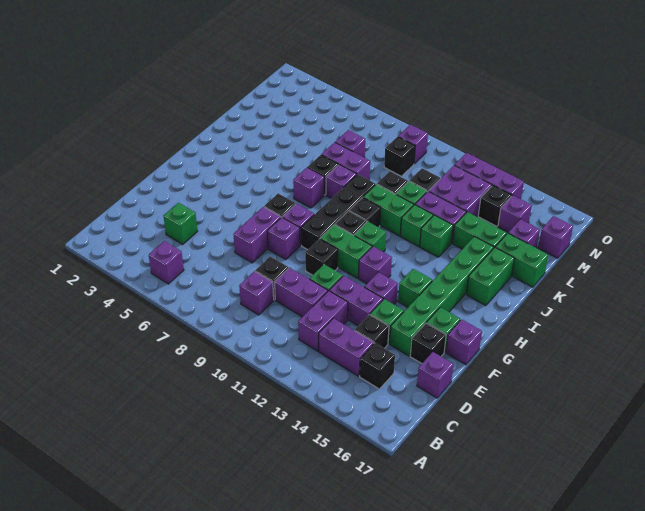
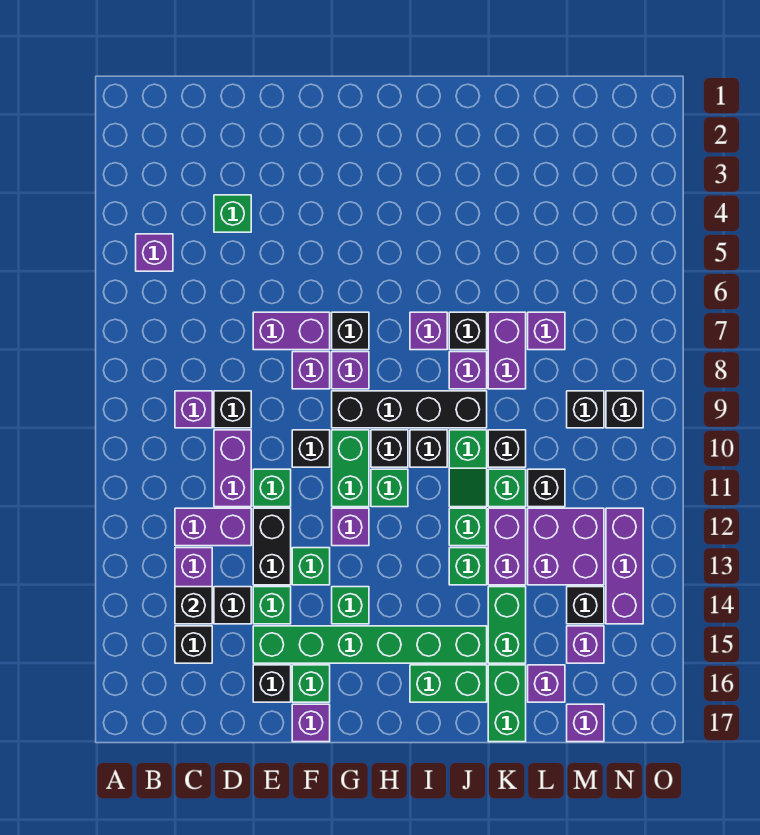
none -> black 1x1 brick [175,587,212,624]
purple 1x1 brick [417,352,453,398] -> none
purple 1x2 brick [329,276,383,326] -> black 1x2 brick [253,508,291,585]
purple 1x1 brick [365,272,398,304] -> green 1x1 brick [292,548,330,585]
green 1x2 brick [363,184,414,236] -> green 1x2 slope [449,430,487,507]
purple 1x1 brick [398,125,428,164] -> black 1x1 brick [606,391,643,428]

